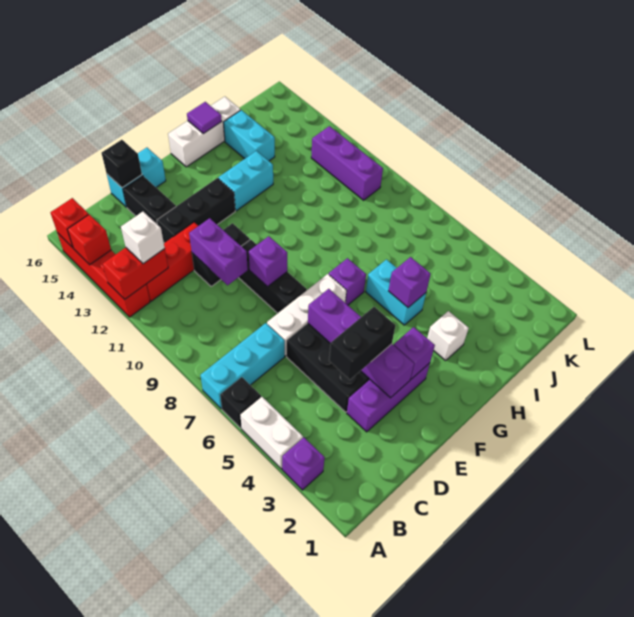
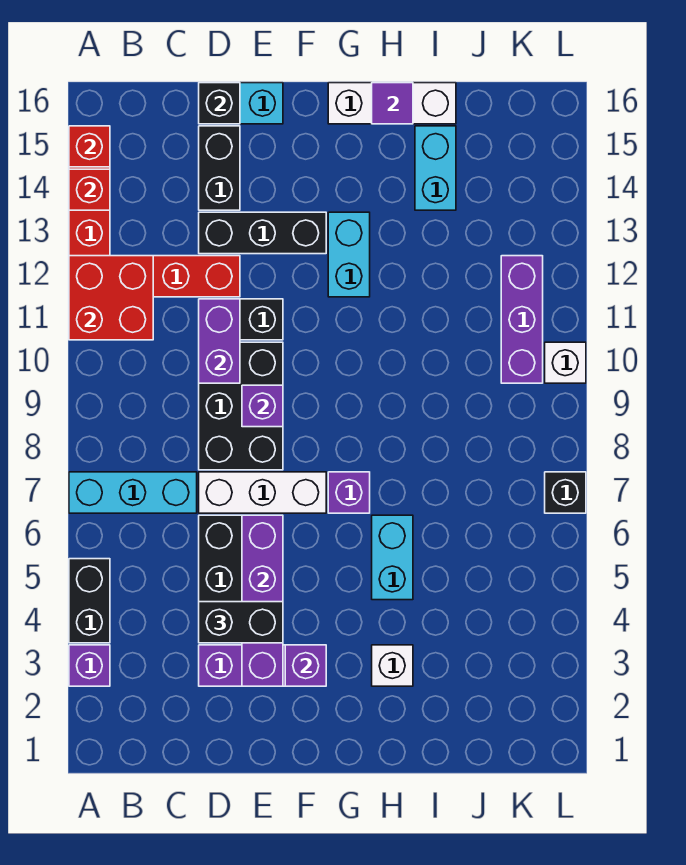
white 1x2 brick [240,397,303,469] -> black 1x2 brick [69,559,110,643]
black 1x1 brick [220,377,261,428] -> black 1x1 brick moved to [545,472,586,513]
red 1x2 brick [103,248,168,299] -> red 2x2 brick [69,256,153,340]
white 1x1 brick [121,212,165,264] -> white 1x1 brick moved to [545,342,586,383]
black 1x3 brick [238,239,307,313] -> black 2x3 brick [199,342,283,470]
cyan 1x2 brick [218,151,273,211] -> cyan 1x2 brick turned to [328,212,370,297]
purple 1x1 brick [389,257,431,307] -> none

